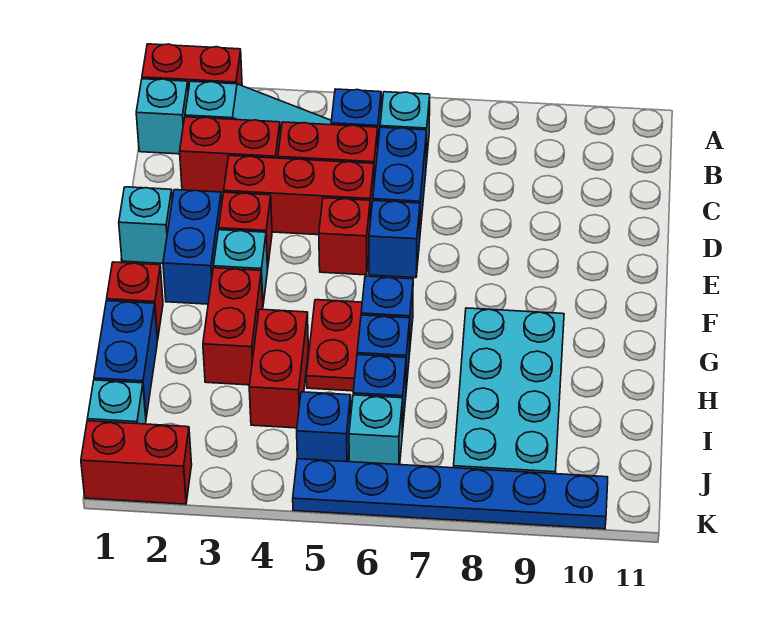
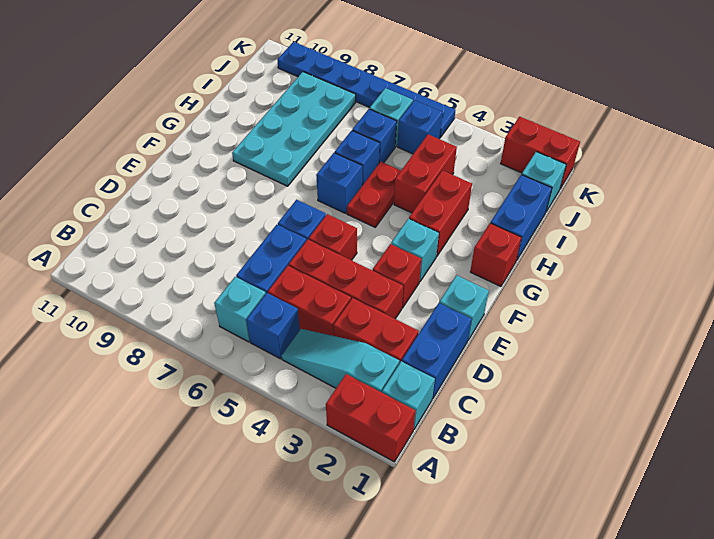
blue 1x2 brick [163,190,222,304] -> blue 1x2 brick moved to [402,303,471,399]

